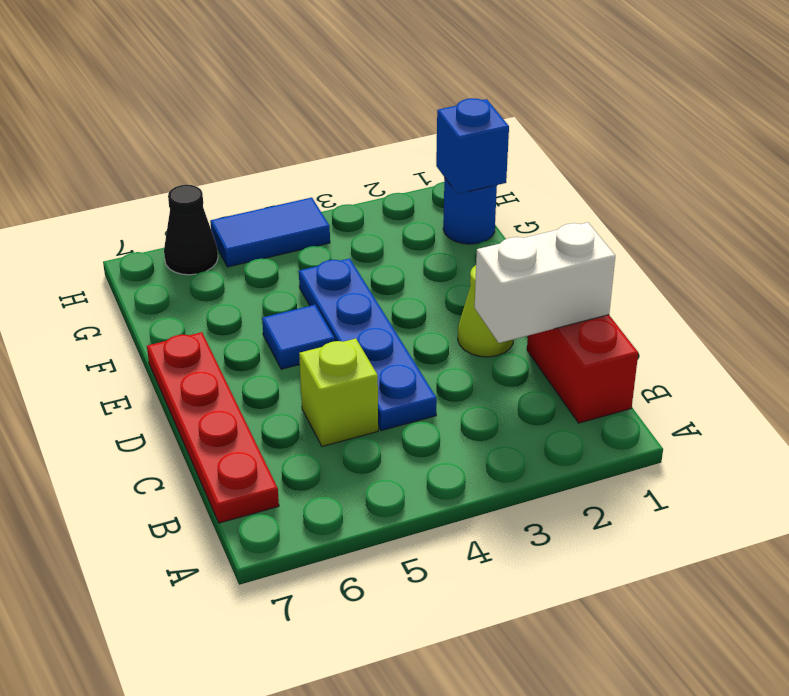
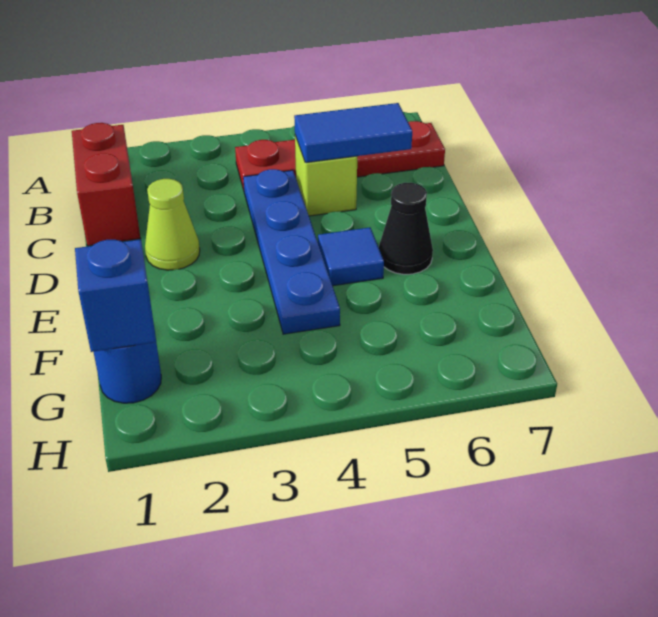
red 1x4 plate [147,332,279,523] -> red 1x4 plate turned to [235,121,445,190]
white 1x2 brick [475,223,615,343] -> none
blue 1x2 tile [210,198,330,267] -> blue 1x2 tile moved to [294,103,412,163]
black 1x1 cone [164,185,218,275] -> black 1x1 cone moved to [379,183,433,274]

